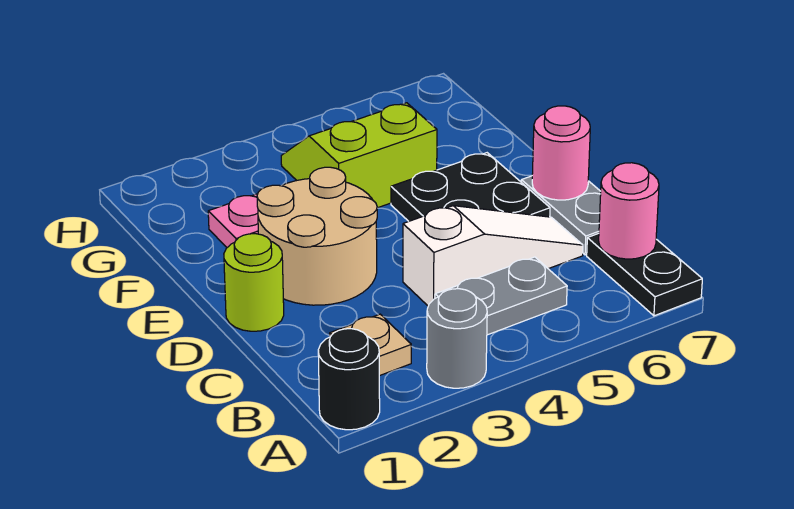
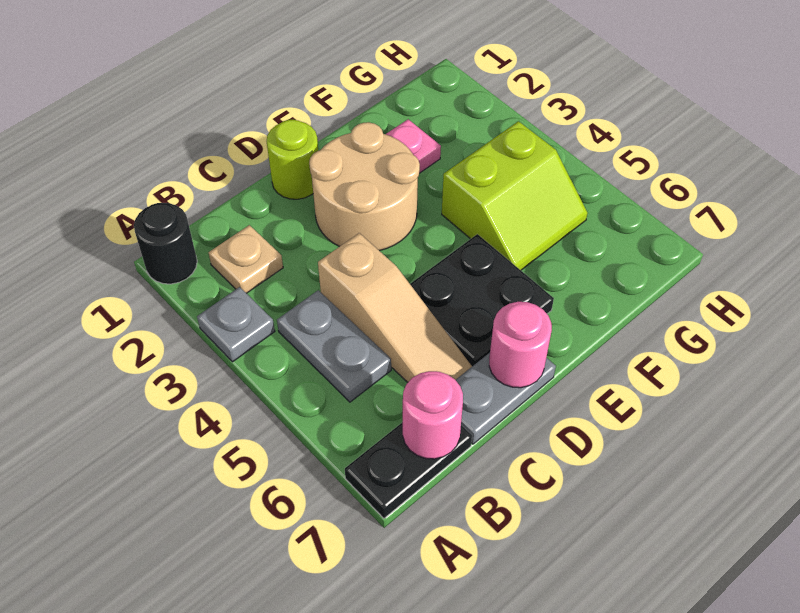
grey 1x1 round brick [427,289,487,388] -> grey 1x1 plate [197,287,275,362]
white 1x3 slope [403,206,583,306] -> tan 1x3 slope [318,233,472,382]
lime 2x2 slope [281,103,437,208] -> lime 2x2 slope turned to [442,121,588,270]

